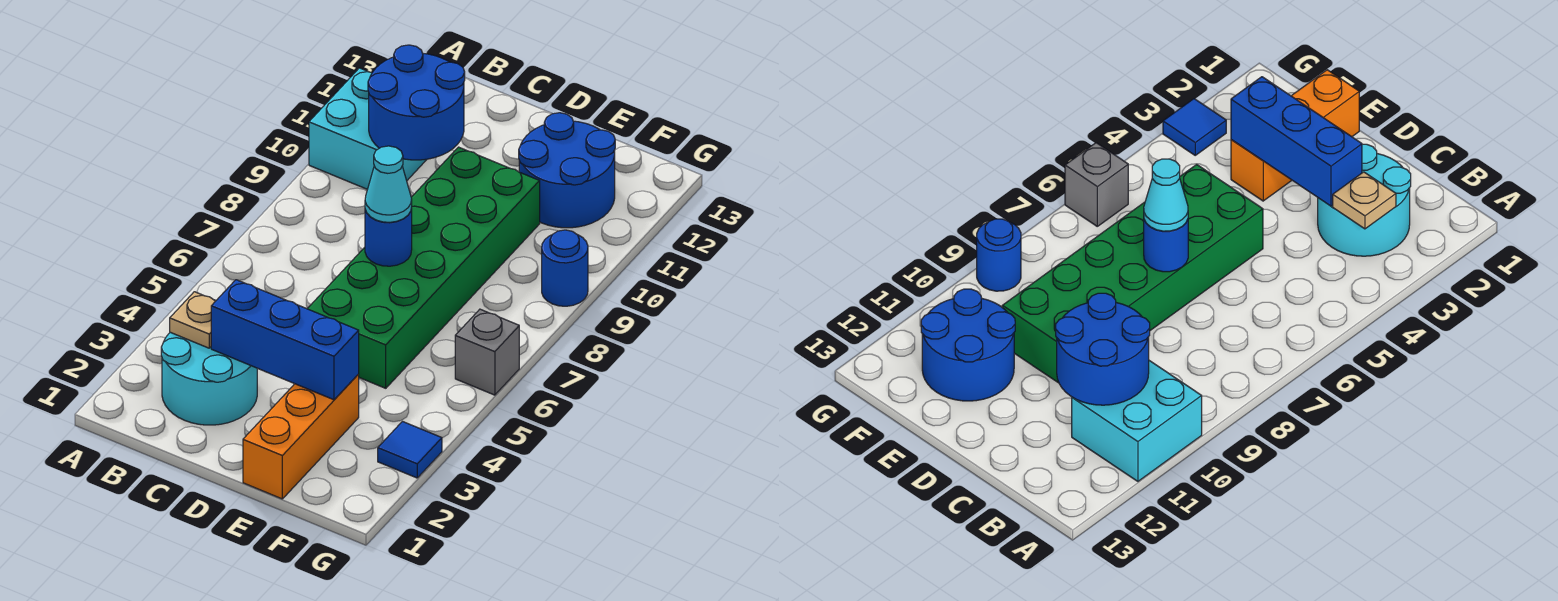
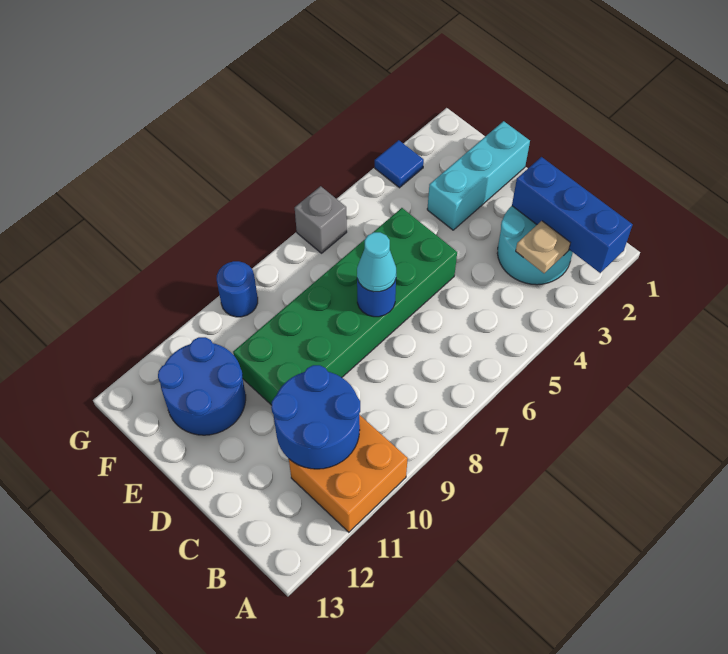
cyan 2x2 brick [309,68,427,189] -> orange 2x2 brick [289,415,408,532]
blue 1x3 brick [211,280,359,400] -> blue 1x3 brick moved to [512,157,633,273]
orange 1x3 brick [243,374,359,499] -> cyan 1x3 brick [427,121,530,230]

